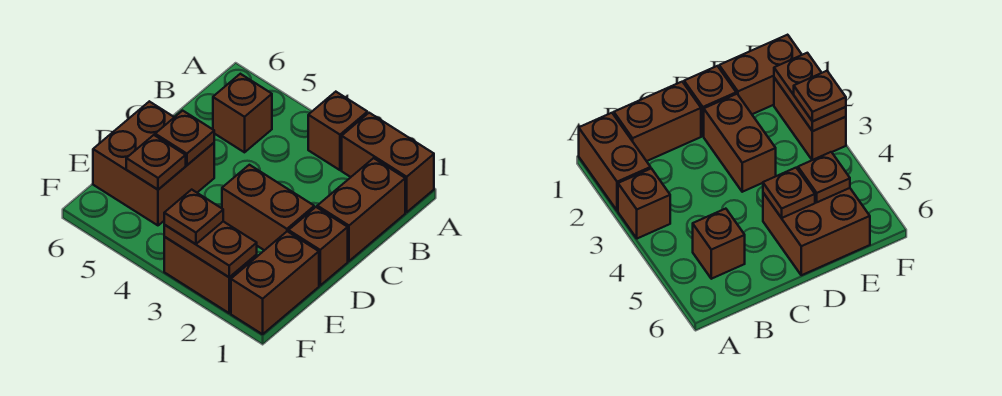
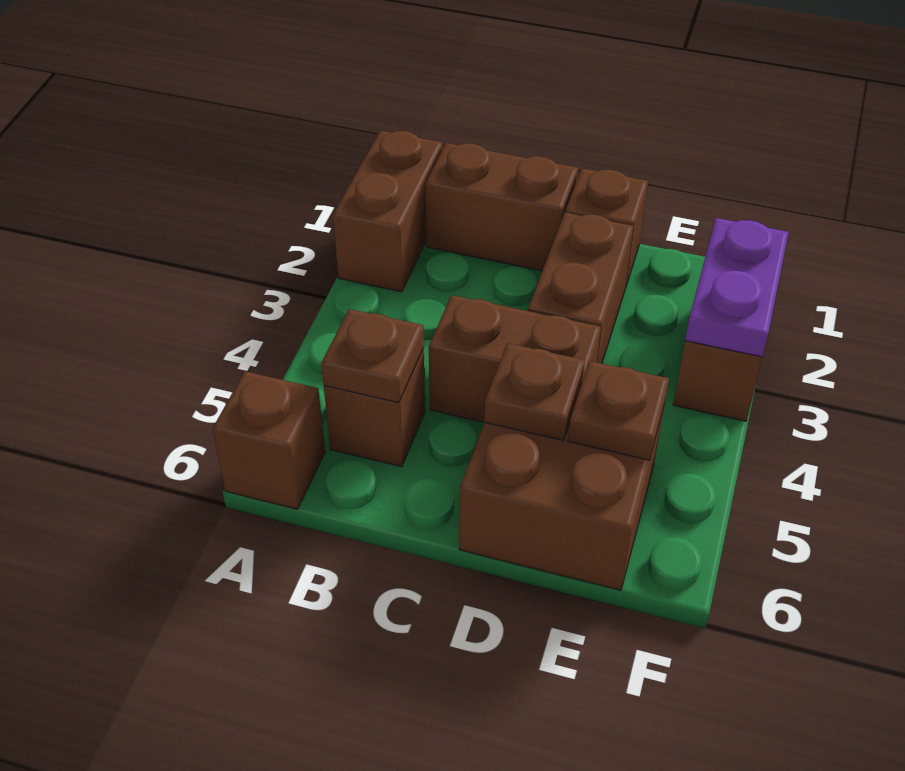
brown 1x1 brick [308,92,367,170] -> brown 1x1 brick moved to [213,371,325,509]
brown 1x2 brick [231,231,319,334] -> brown 1x2 brick moved to [429,295,601,423]
brown 1x2 plate [164,222,257,277] -> purple 1x2 plate [685,218,789,357]
brown 1x1 plate [164,190,223,244] -> brown 1x1 plate moved to [321,309,424,403]

